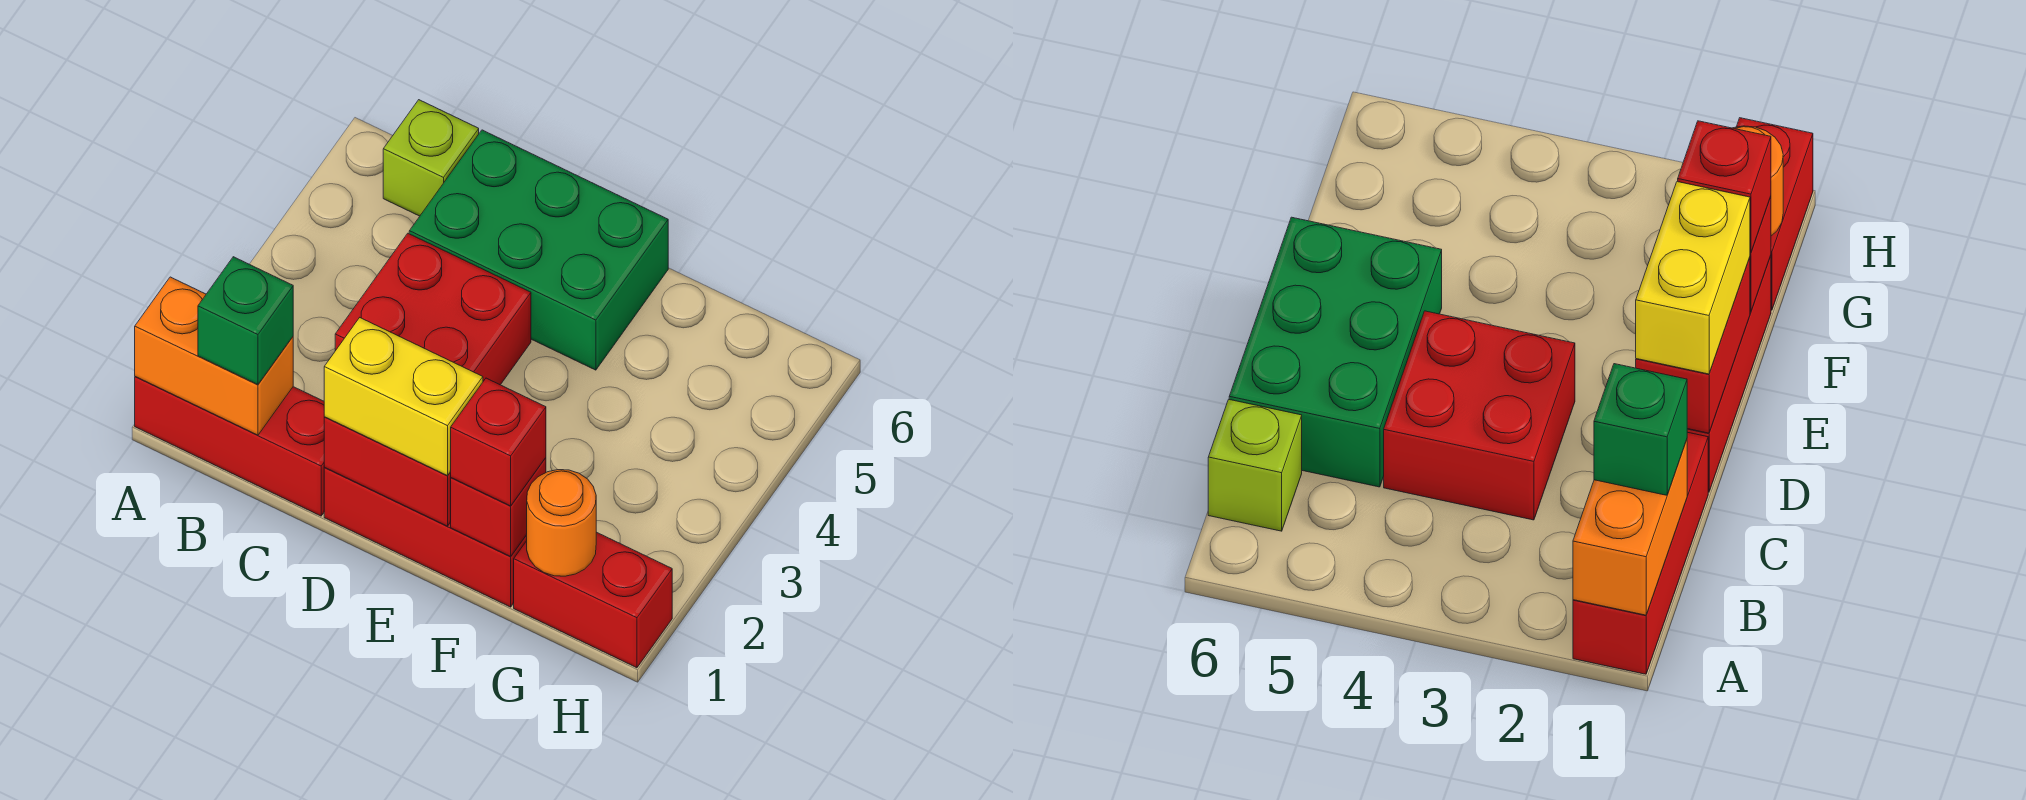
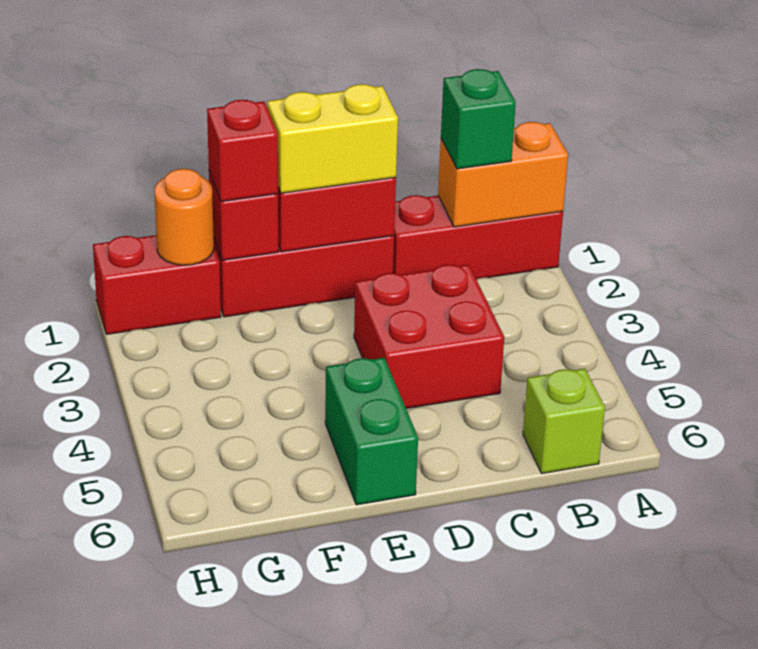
green 2x3 brick [409,130,668,370] -> green 1x2 brick [325,358,418,505]

